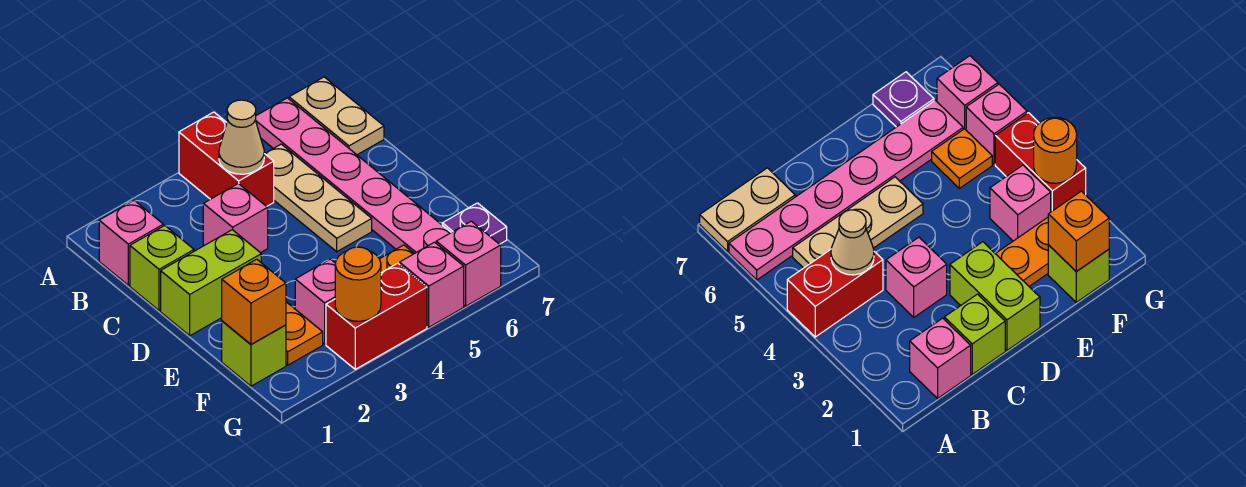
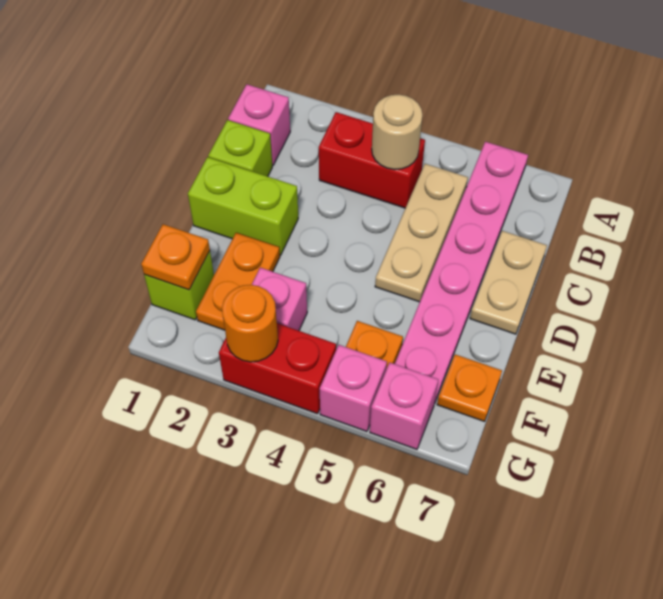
red 1x2 brick [179,112,274,206] -> red 1x2 brick turned to [319,112,425,208]
tan 1x2 plate [289,77,384,155] -> tan 1x2 plate moved to [470,231,547,334]
tan 1x1 cone [219,100,264,174] -> tan 1x1 round brick [372,95,422,170]
pink 1x1 brick [203,183,268,253] -> none
orange 1x1 brick [222,259,286,344] -> orange 1x1 plate [141,224,210,290]
purple 1x1 plate [442,203,507,244] -> orange 1x1 plate [437,354,502,421]

